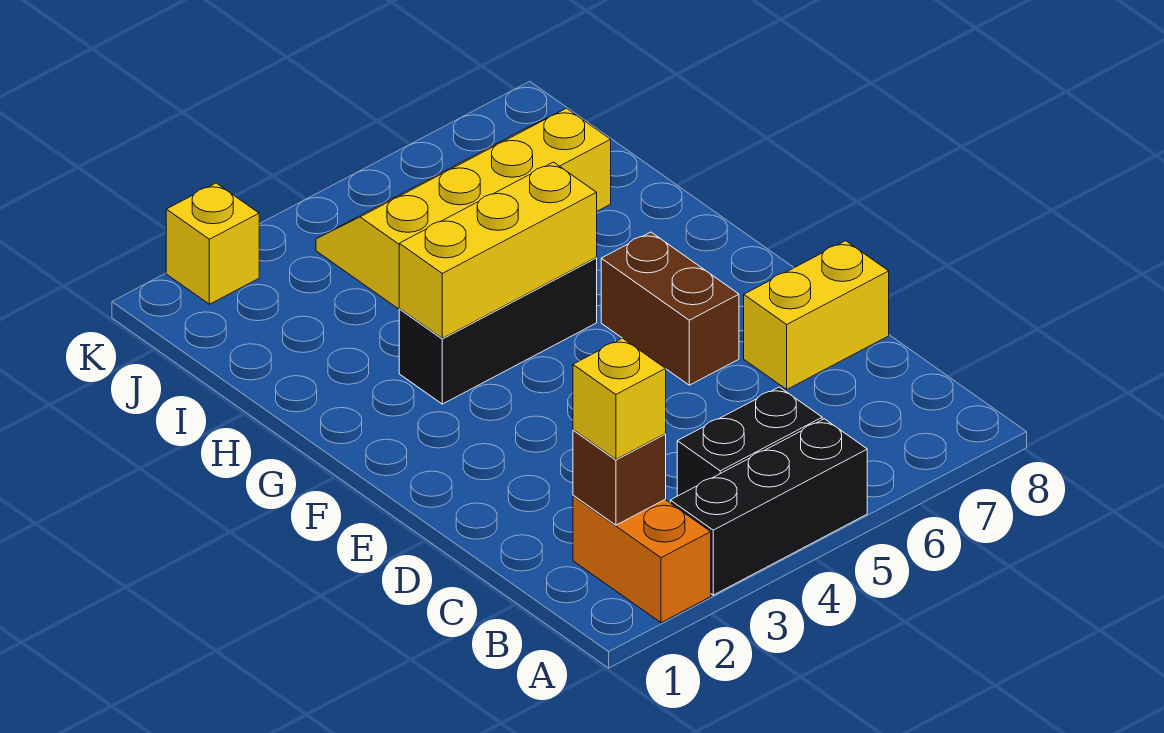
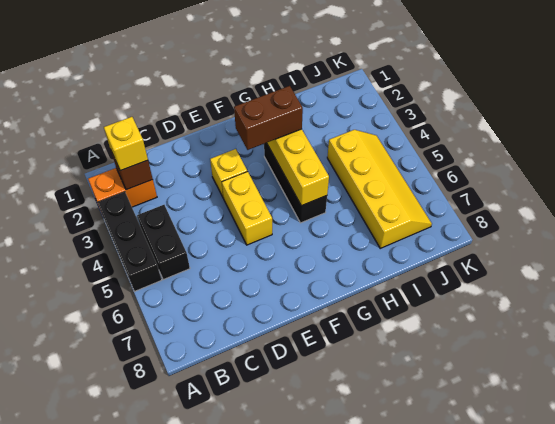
yellow 1x2 brick [744,241,889,389] -> yellow 1x2 brick moved to [222,172,272,245]
brown 1x2 brick [601,232,739,385] -> brown 1x2 brick moved to [234,86,303,150]
yellow 1x1 brick [166,183,259,304] -> yellow 1x1 brick moved to [210,149,247,197]

